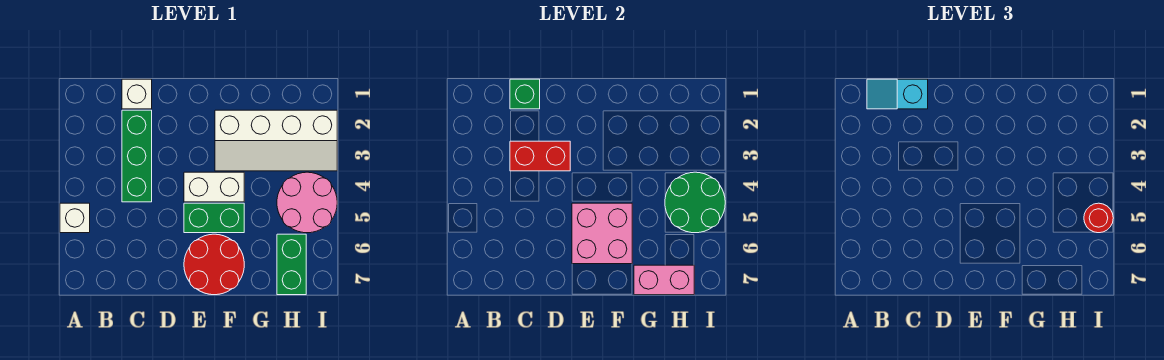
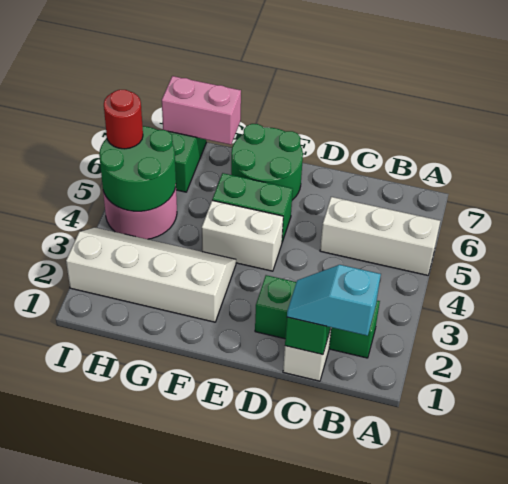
white 1x1 brick [60,203,90,233] -> white 1x3 brick [320,197,440,275]
cyan 1x2 slope [867,79,928,109] -> cyan 1x2 slope turned to [287,265,381,336]
green 1x3 brick [122,110,152,202] -> green 1x3 brick turned to [255,275,380,358]
red 1x2 brick [510,141,570,171] -> none
pink 2x2 brick [572,203,632,264] -> none
red 2x2 round brick [184,234,244,295] -> green 2x2 round brick [231,124,303,200]

